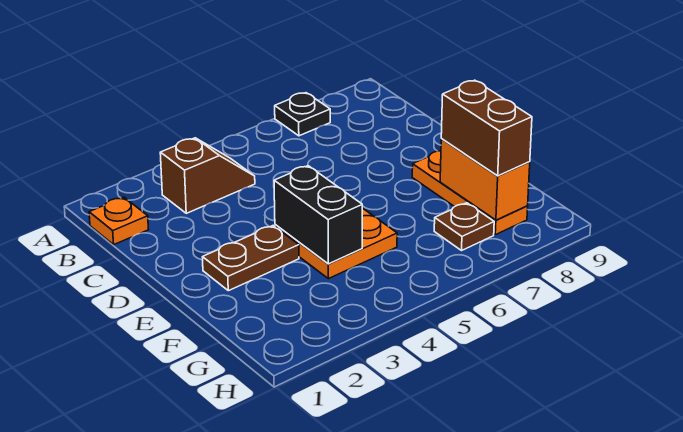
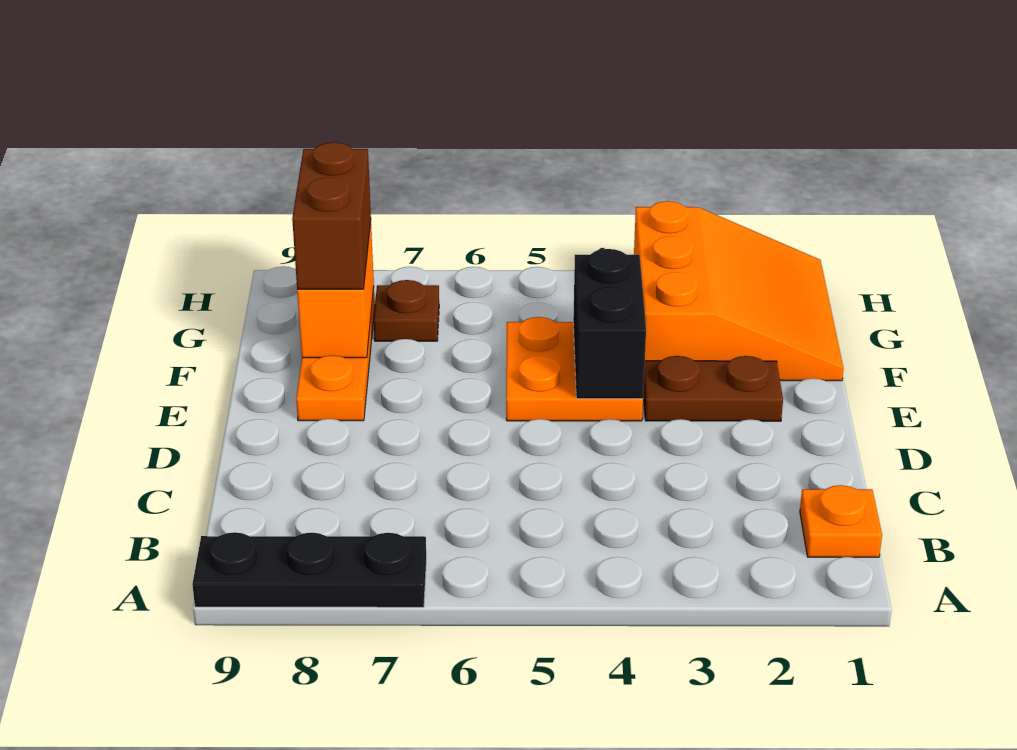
black 1x1 plate [275,93,330,136] -> black 1x3 plate [192,532,426,607]
brown 1x2 slope [160,138,255,213] -> none
none -> orange 3x3 slope [634,201,844,381]

